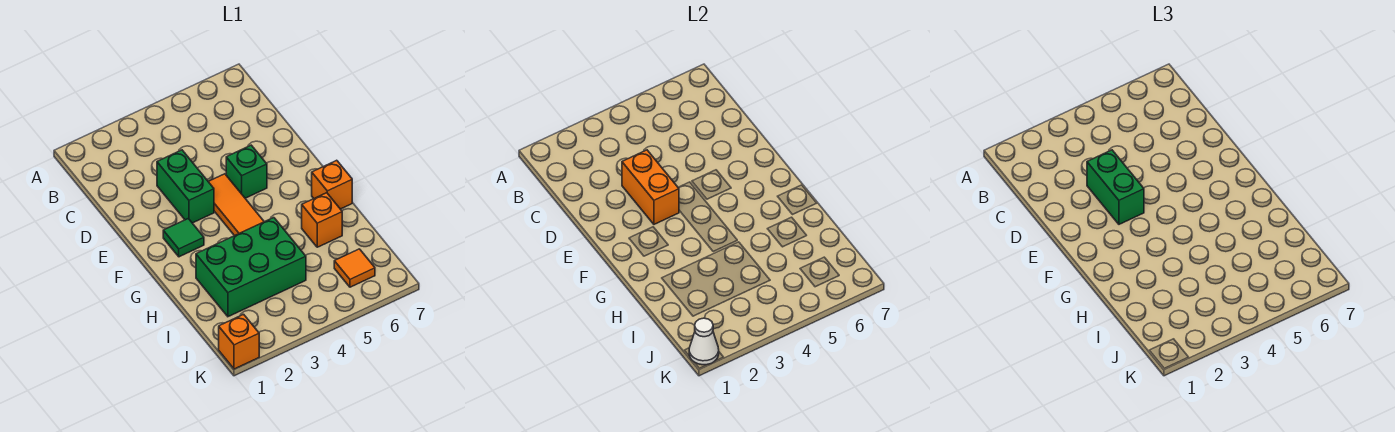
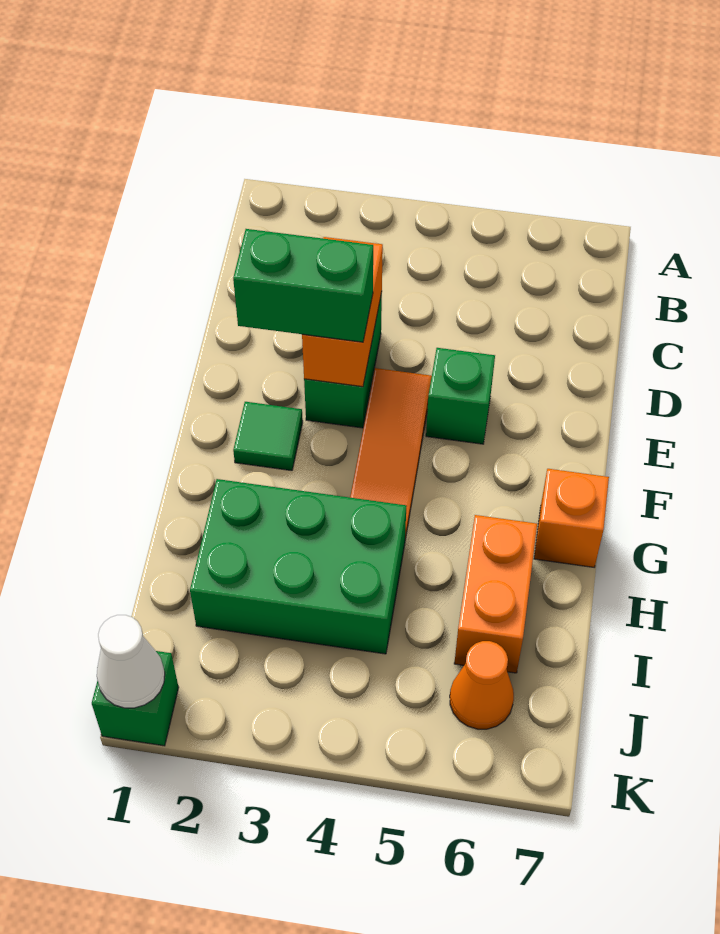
green 1x2 brick [1087,150,1144,224] -> green 1x2 brick turned to [233,229,373,342]
orange 1x1 brick [302,193,342,247] -> orange 1x2 brick [454,515,537,673]
orange 1x1 tile [334,249,375,287] -> orange 1x1 cone [450,641,514,729]
orange 1x1 brick [219,314,259,369] -> green 1x1 brick [92,651,179,746]

